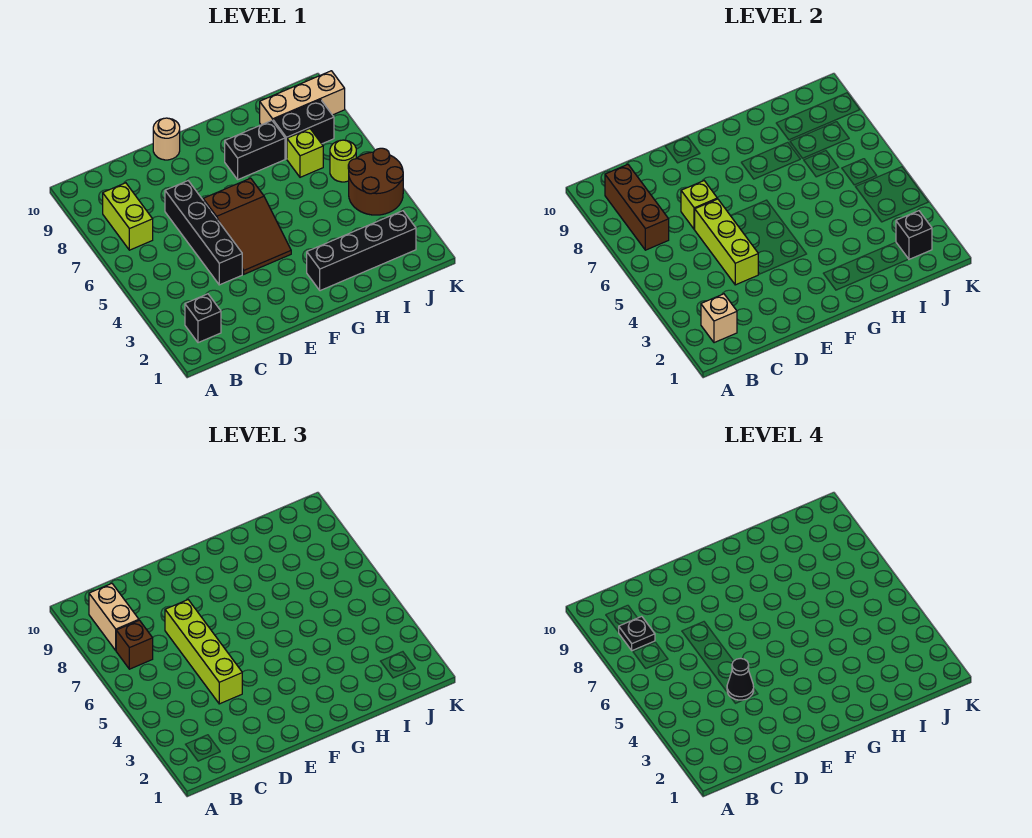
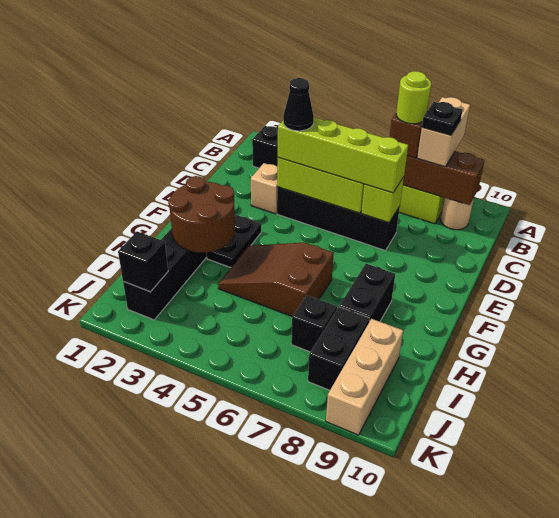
tan 1x1 brick [701,294,737,343] -> tan 1x1 brick moved to [251,163,277,214]
tan 1x2 brick [89,584,139,650] -> tan 1x2 brick turned to [417,97,470,167]
brown 2x3 slope [203,178,291,274] -> brown 2x3 slope moved to [218,243,334,316]
tan 1x1 round brick [153,118,180,160] -> tan 1x1 round brick moved to [440,198,474,230]
none -> black 1x2 plate [206,215,261,268]
lime 1x1 brick [287,129,323,177] -> black 1x1 brick [291,295,337,352]
brown 2x2 round brick [348,148,403,215] -> brown 2x2 round brick moved to [168,176,235,253]
lime 1x1 round brick [330,140,356,182] -> lime 1x1 round brick moved to [396,71,431,124]

